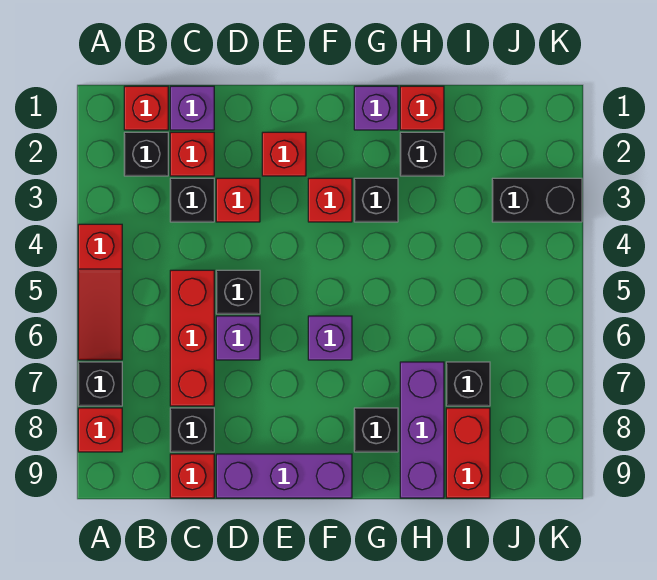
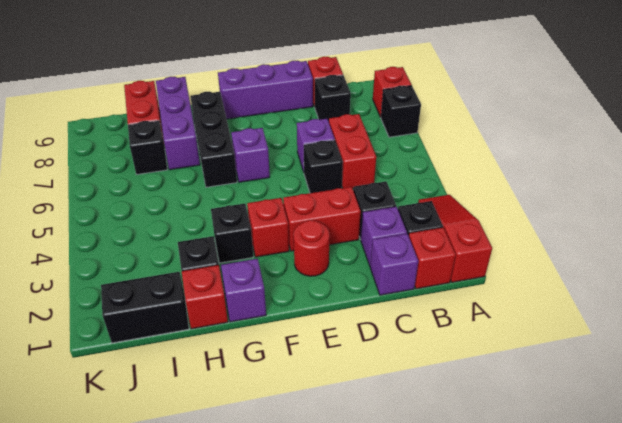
red 1x3 slope [78,224,122,360] -> red 1x3 slope moved to [418,195,492,282]
red 1x1 brick [170,132,214,176] -> purple 1x1 brick [361,207,407,266]
red 1x3 brick [170,270,214,406] -> red 1x2 brick [329,114,376,188]
red 1x1 brick [216,178,260,222] -> red 1x2 brick [283,187,361,251]
red 1x1 brick [262,132,306,176] -> red 1x1 round brick [294,220,330,276]
black 1x1 brick [354,408,398,452] -> black 1x3 brick [190,92,237,187]
black 1x2 brick [492,178,582,222] -> black 1x2 brick moved to [101,272,189,343]

